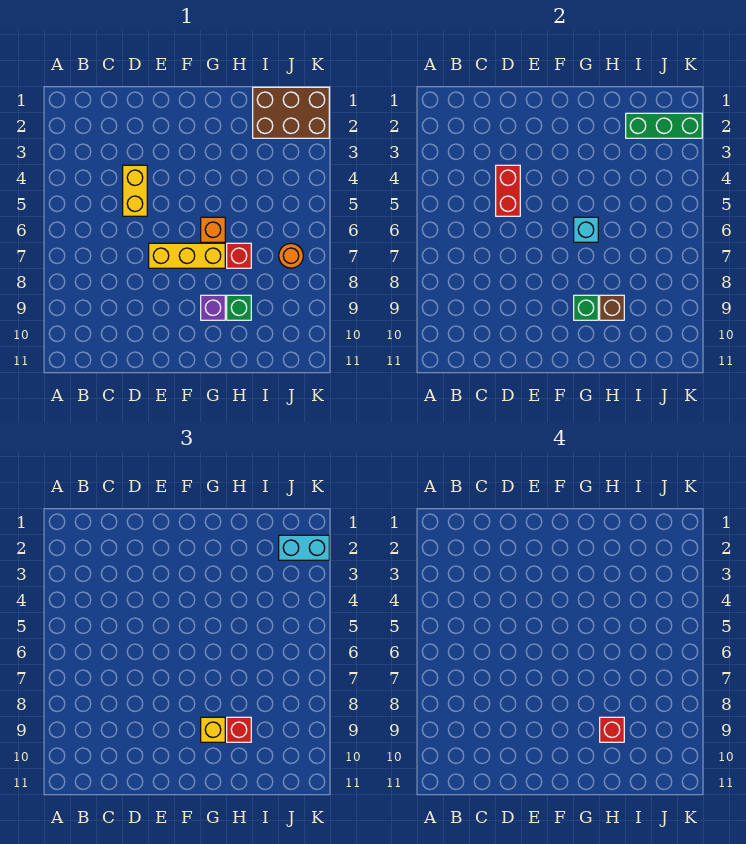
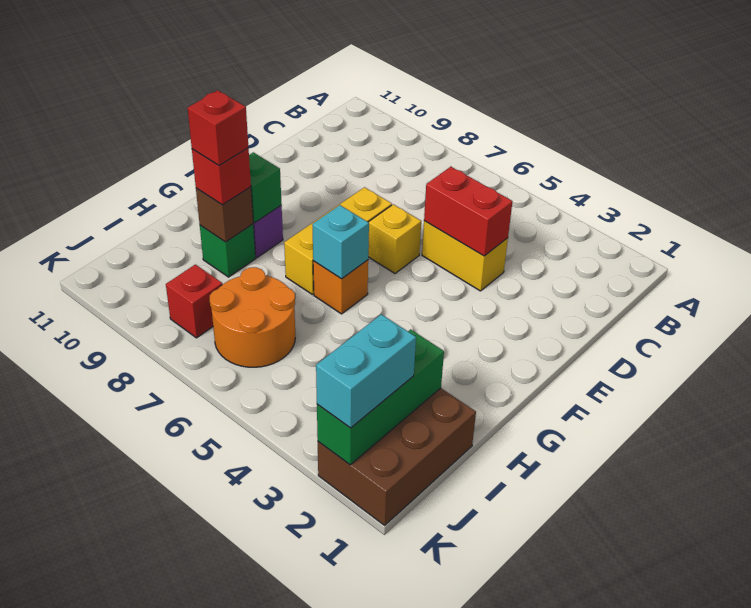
yellow 1x1 brick [201,717,225,742] -> yellow 1x1 brick moved to [368,204,421,273]
red 1x1 brick [227,243,251,268] -> red 1x1 brick moved to [166,264,222,338]
orange 1x1 round brick [279,243,303,268] -> orange 2x2 round brick [210,267,295,367]

